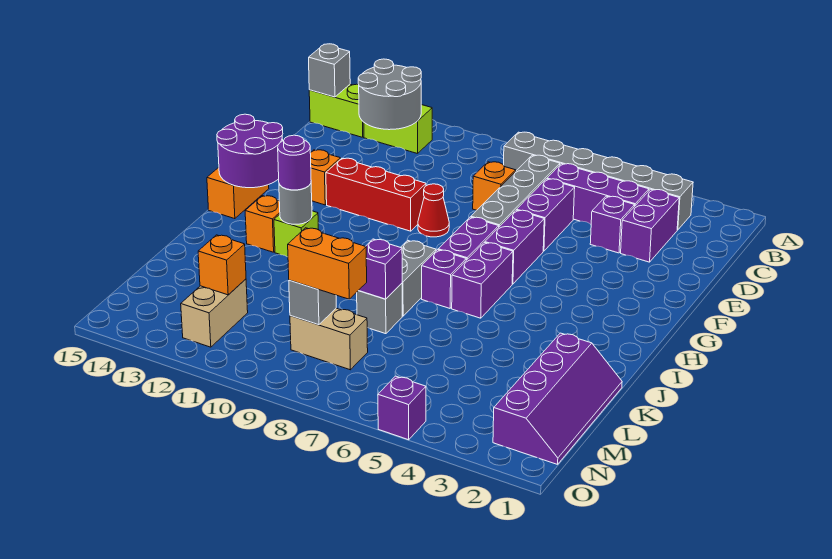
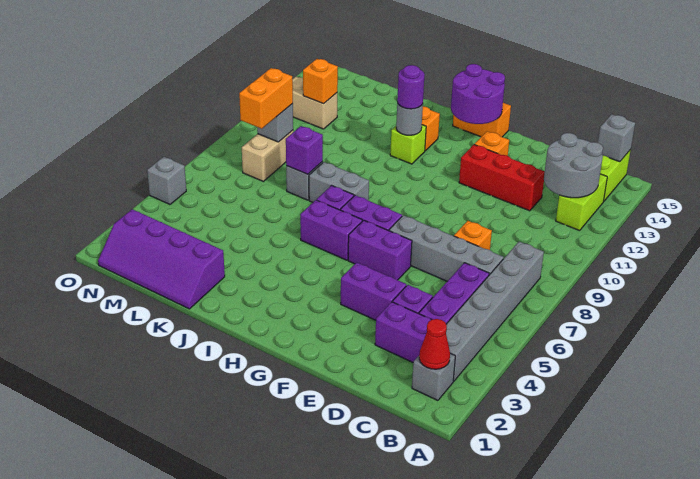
none -> grey 1x1 brick [412,353,455,401]
purple 1x2 brick [517,179,575,251] -> purple 1x2 brick moved to [341,262,406,320]
red 1x1 cone [418,184,449,237] -> red 1x1 cone moved to [419,319,450,369]
red 1x3 brick [326,158,426,231] -> red 1x3 brick turned to [459,145,545,211]
purple 1x1 brick [378,376,426,440] -> grey 1x1 brick [147,157,186,204]

